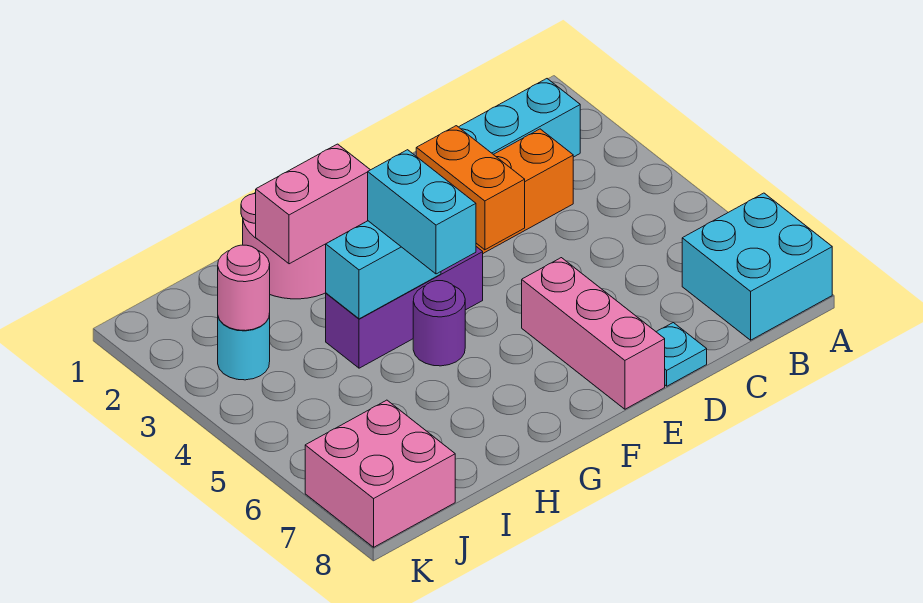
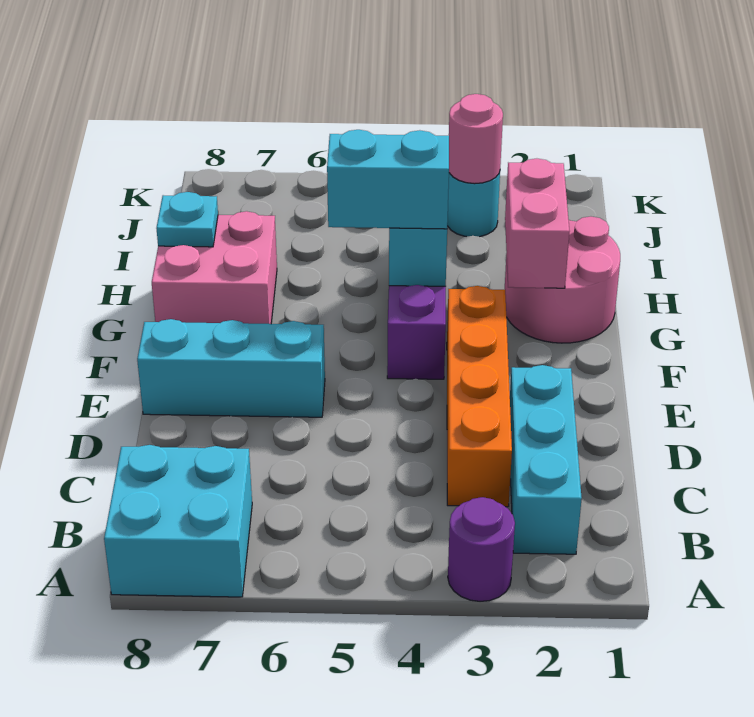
cyan 1x1 plate [657,323,707,386] -> cyan 1x1 plate moved to [156,192,218,247]
orange 1x2 brick [416,126,525,250] -> none
pink 1x3 brick [522,258,665,409] -> cyan 1x3 brick [137,319,325,417]
purple 1x1 round brick [413,281,465,366] -> purple 1x1 round brick moved to [448,497,515,601]
pink 2x2 brick [305,400,455,547] -> pink 2x2 brick moved to [152,211,277,324]

